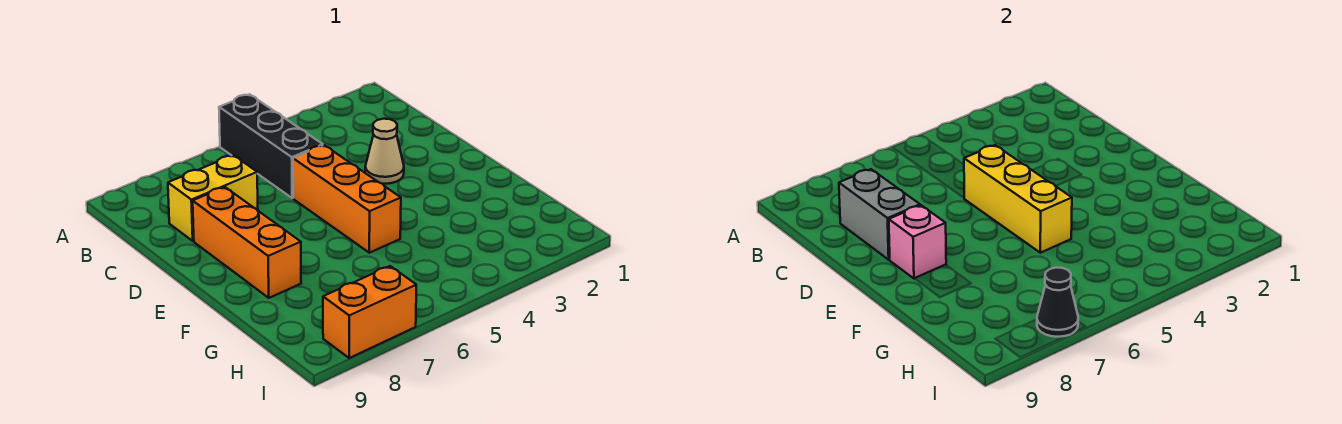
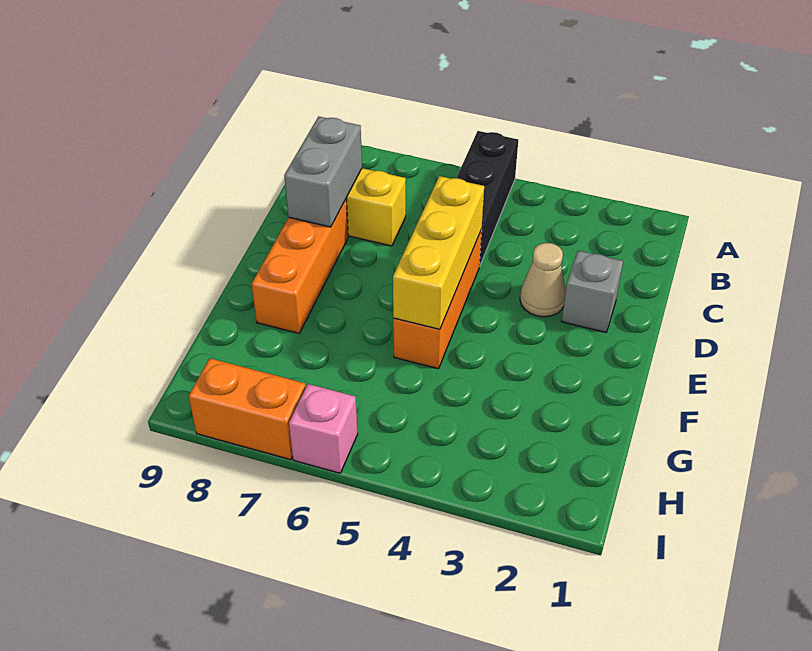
none -> grey 1x1 brick [562,251,623,332]
pink 1x1 brick [889,205,946,279] -> pink 1x1 brick moved to [289,384,358,473]
black 1x1 cone [1037,268,1078,337] -> none

